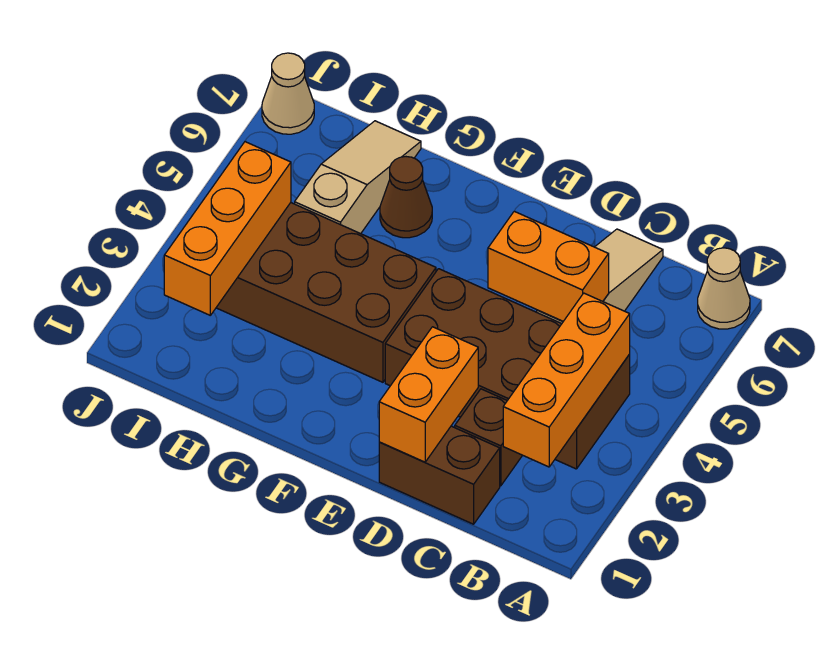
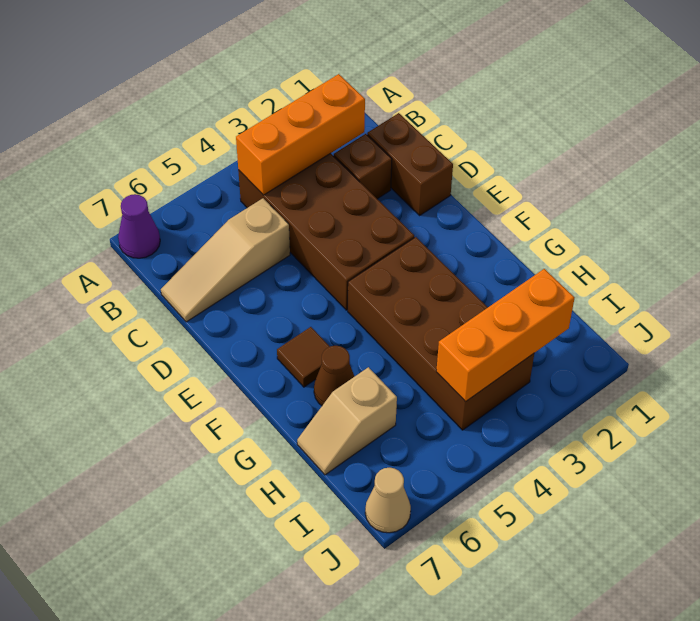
tan 1x1 cone [698,248,750,329] -> purple 1x1 cone [118,194,160,258]
orange 1x2 brick [488,211,609,321] -> none
orange 1x2 brick [379,327,478,462] -> none
none -> brown 1x1 tile [277,327,330,387]
tan 1x3 slope [295,121,421,234] -> tan 1x2 slope [297,367,397,475]

